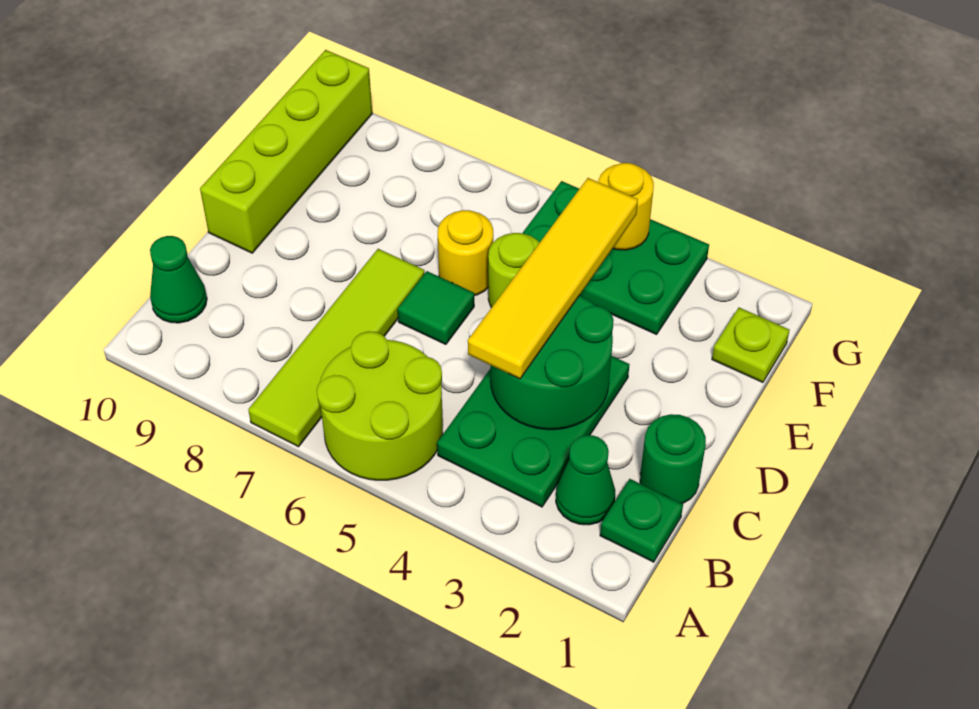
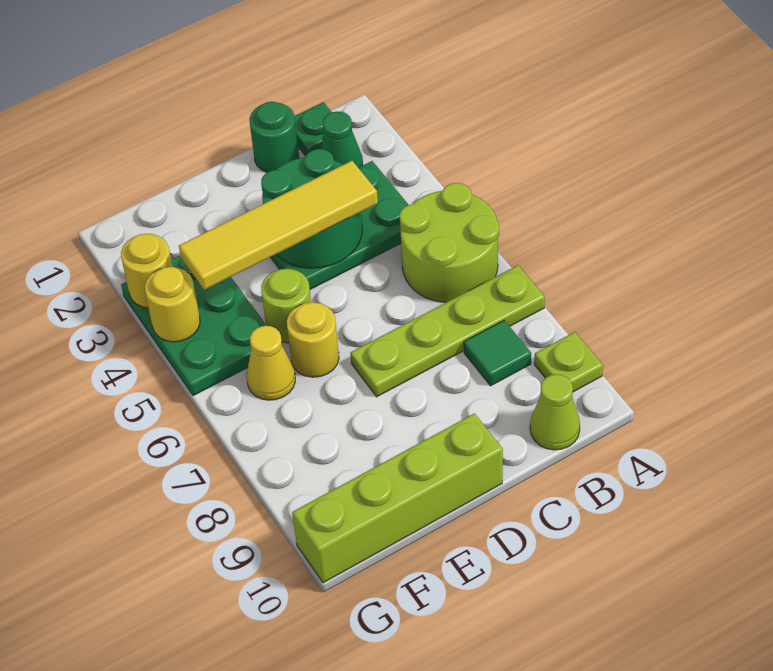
lime 1x4 tile [248,249,425,447] -> lime 1x4 plate [350,265,545,397]
green 1x1 cone [150,236,207,323] -> lime 1x1 cone [530,374,580,450]
green 1x1 tile [398,271,474,345] -> green 1x1 tile moved to [464,320,531,386]
lime 1x1 plate [712,308,790,382] -> lime 1x1 plate moved to [534,332,603,392]
none -> yellow 1x1 cone [247,326,295,400]
none -> yellow 1x1 round brick [121,234,172,308]

